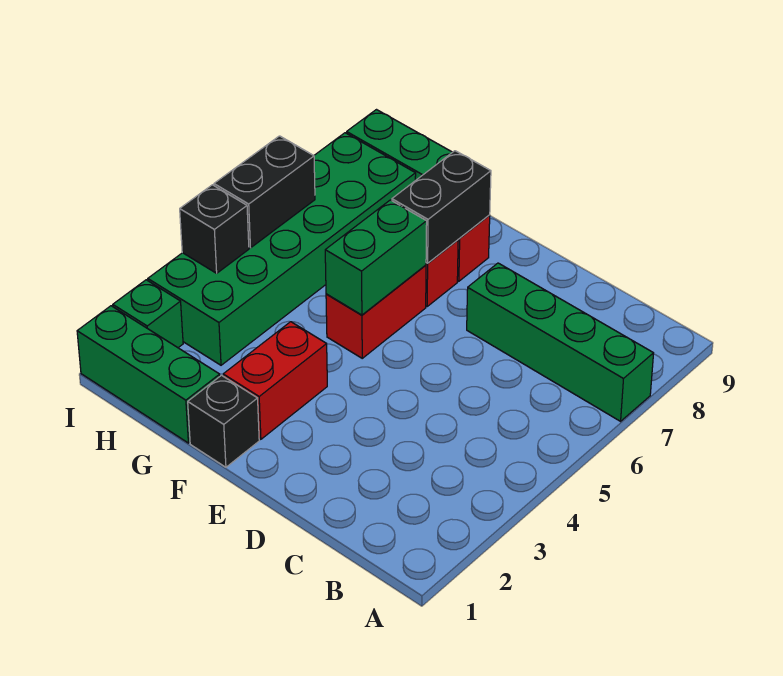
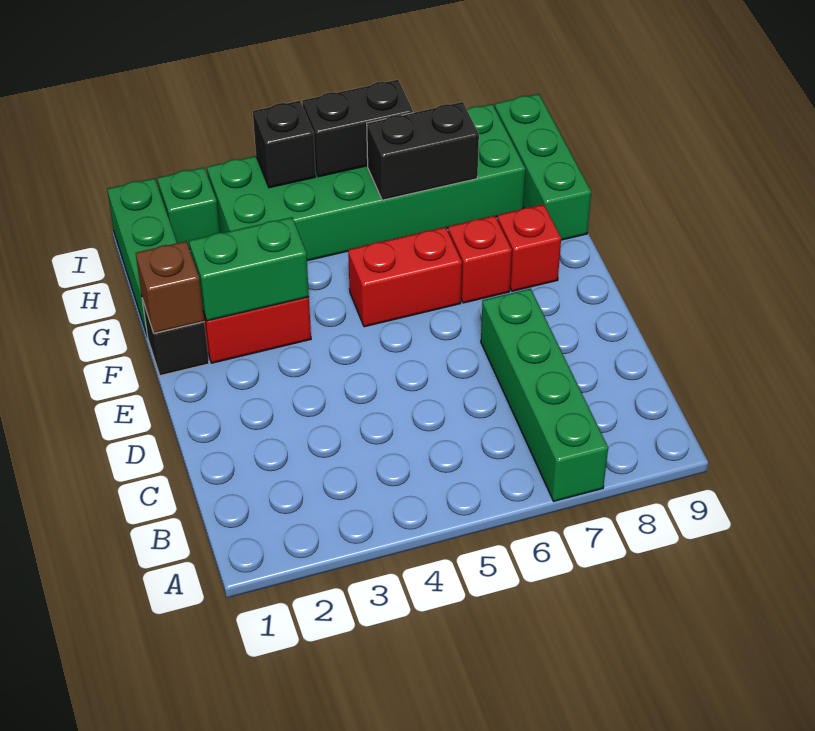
none -> brown 1x1 brick [136,241,204,333]
green 1x2 brick [325,200,427,315] -> green 1x2 brick moved to [189,217,309,321]
black 1x2 brick [392,151,491,263] -> black 1x2 brick moved to [367,102,479,200]

